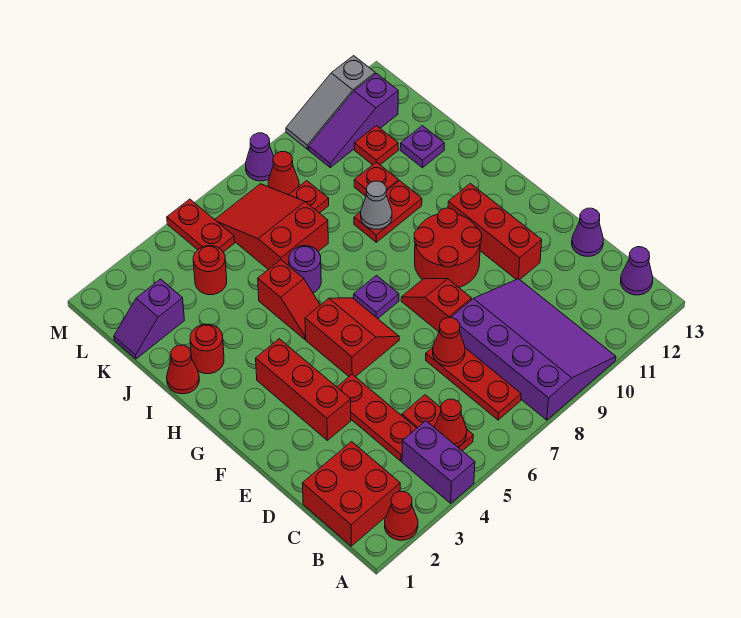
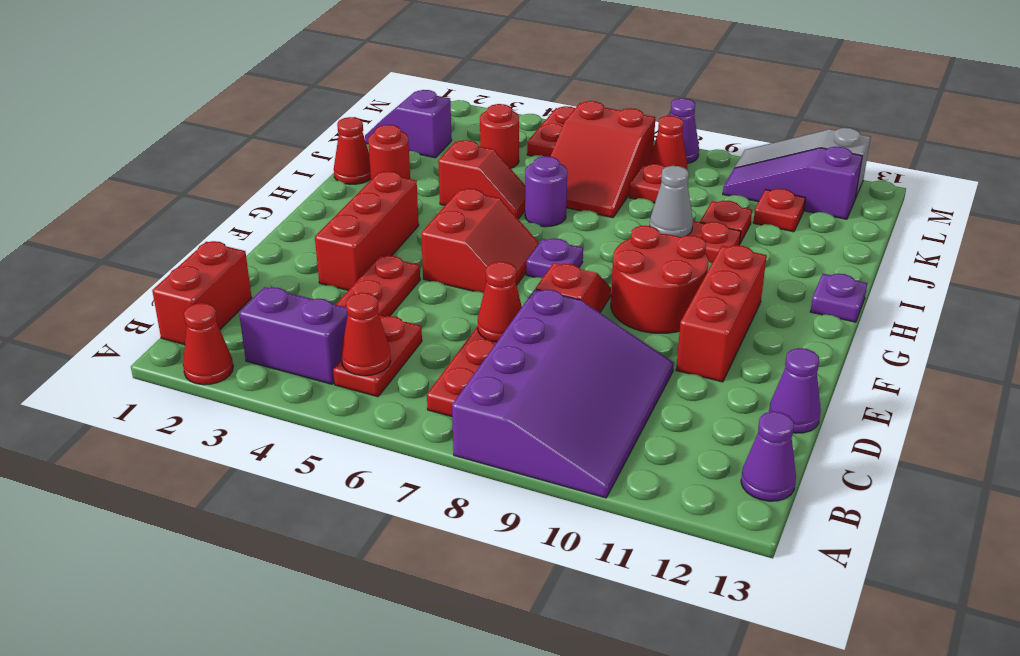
purple 1x2 brick [402,421,475,503] -> purple 1x2 brick turned to [239,287,348,384]
red 2x2 brick [302,442,400,546] -> red 1x2 brick [152,241,252,345]
red 1x2 slope [258,260,320,339] -> red 1x2 slope turned to [438,140,525,219]
red 2x3 slope [215,184,328,269] -> red 2x3 slope turned to [550,101,655,218]
purple 1x1 plate [400,126,444,168] -> purple 1x1 plate moved to [810,274,867,322]

